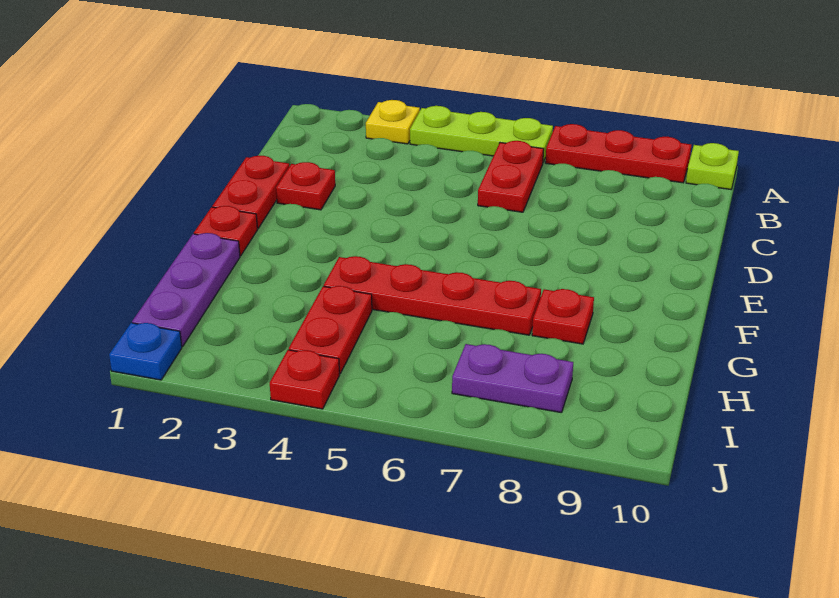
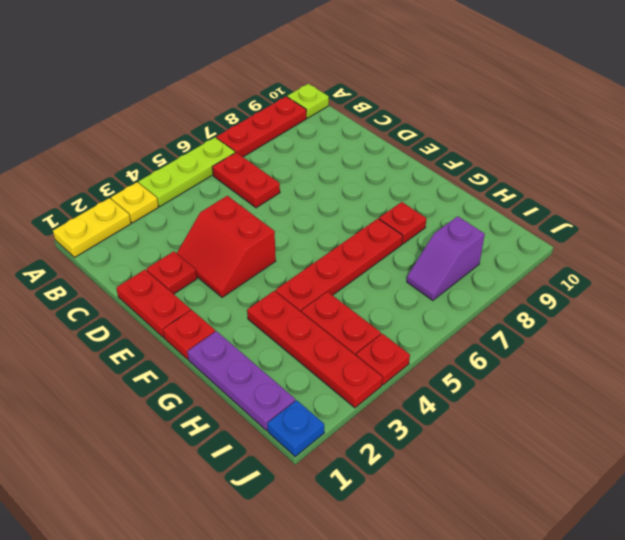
none -> yellow 1x2 plate [53,198,131,257]
none -> red 2x2 slope [177,196,276,297]
none -> red 1x4 plate [247,291,383,408]
purple 1x2 plate [452,344,573,413] -> purple 1x2 slope [407,216,485,301]

